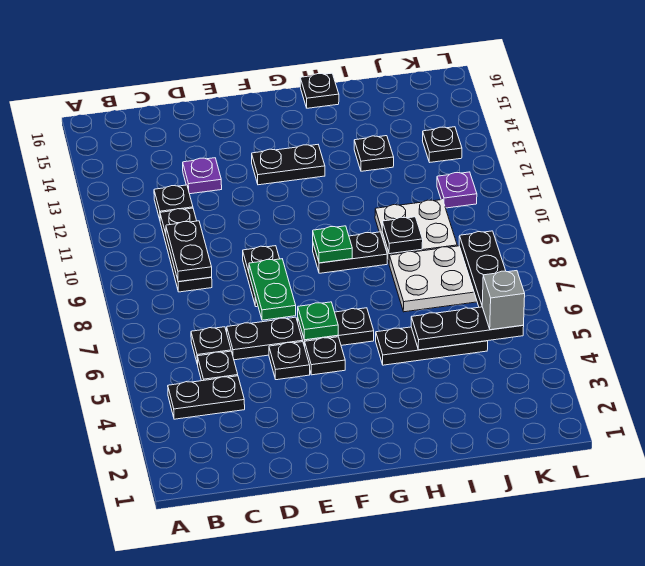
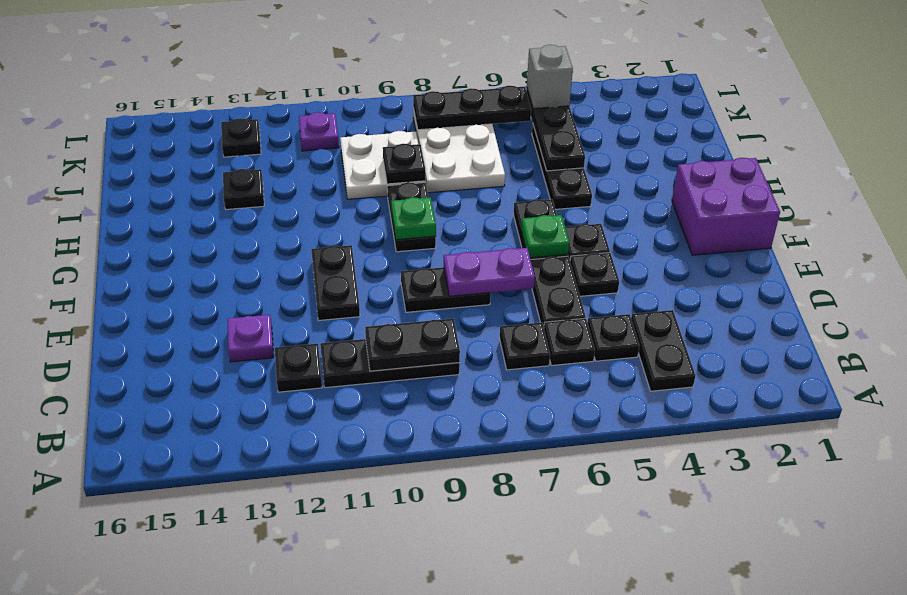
green 1x2 plate [249,259,296,320] -> purple 1x2 plate [444,248,535,296]
none -> purple 2x2 brick [672,158,780,255]
black 1x2 plate [252,145,325,185] -> black 1x2 plate moved to [311,245,360,321]
black 1x1 plate [300,73,339,108] -> black 1x1 plate moved to [500,322,550,370]

